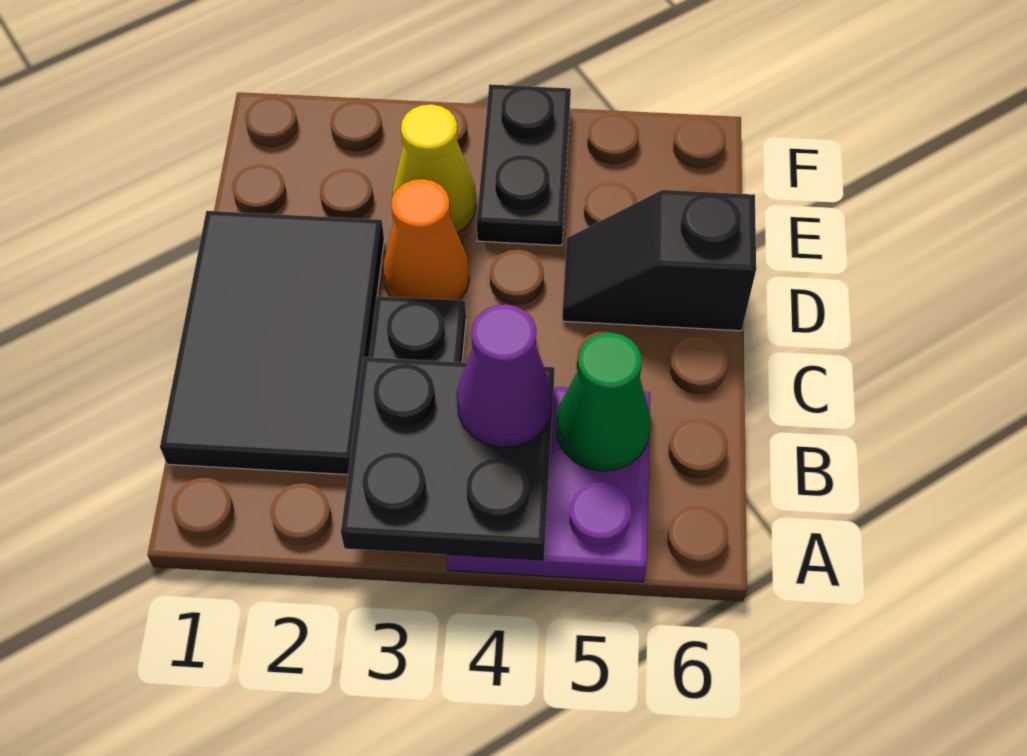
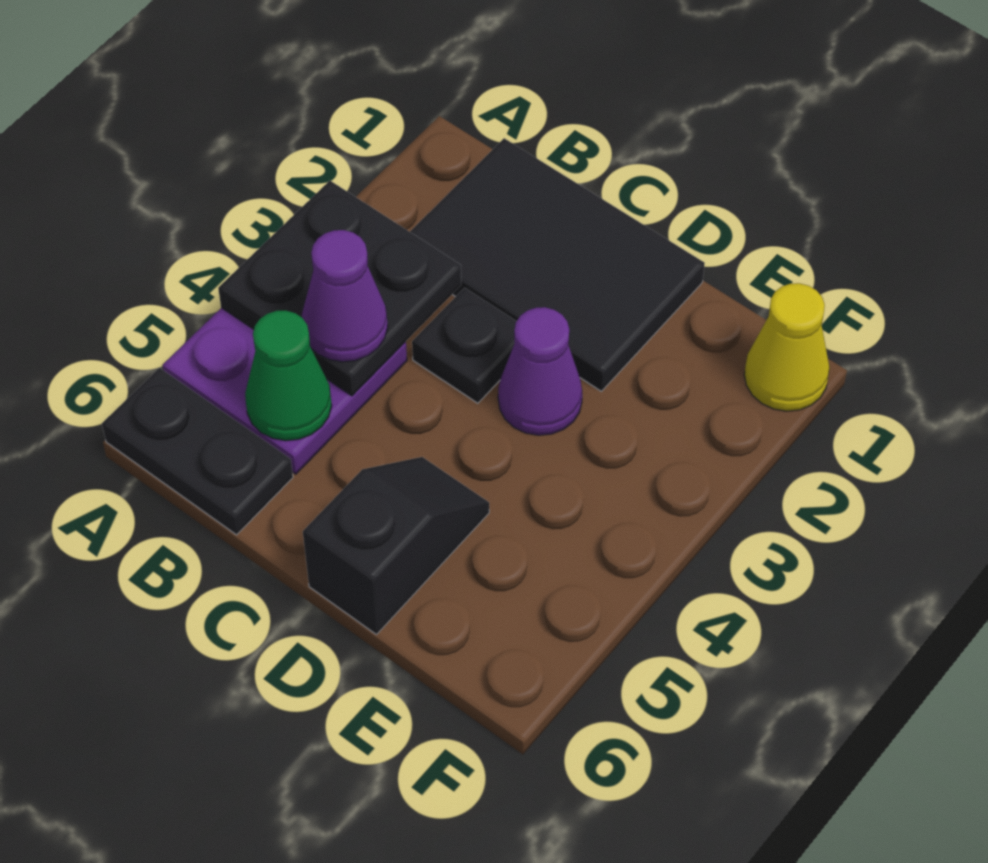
orange 1x1 cone [383,179,470,300] -> purple 1x1 cone [498,307,582,435]
yellow 1x1 cone [392,104,476,233] -> yellow 1x1 cone moved to [744,283,830,411]
black 1x2 plate [477,84,571,246] -> black 1x2 plate moved to [102,368,293,535]

